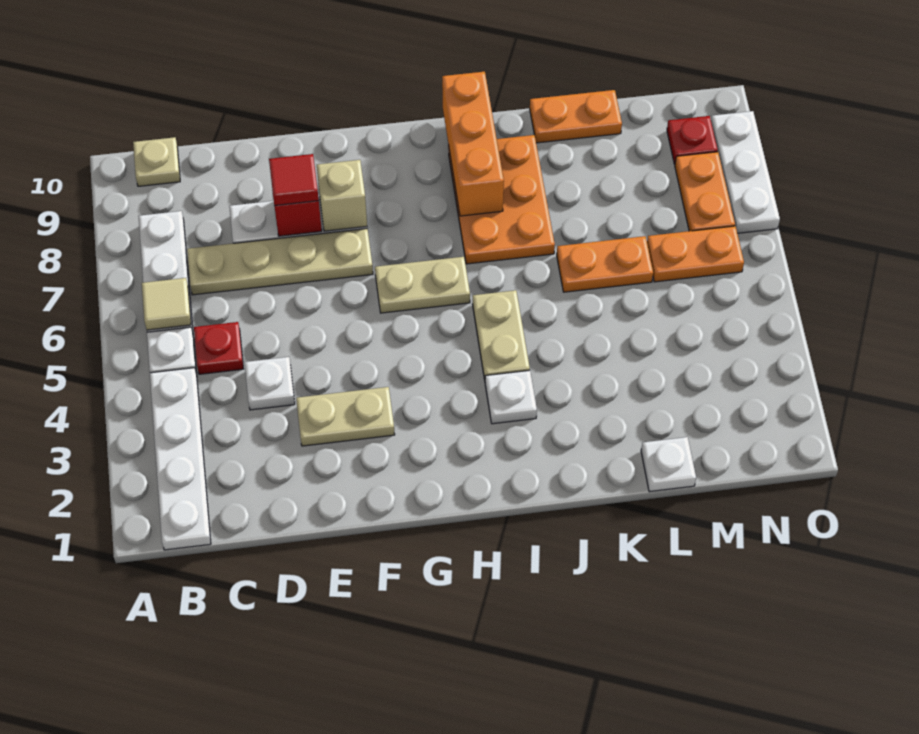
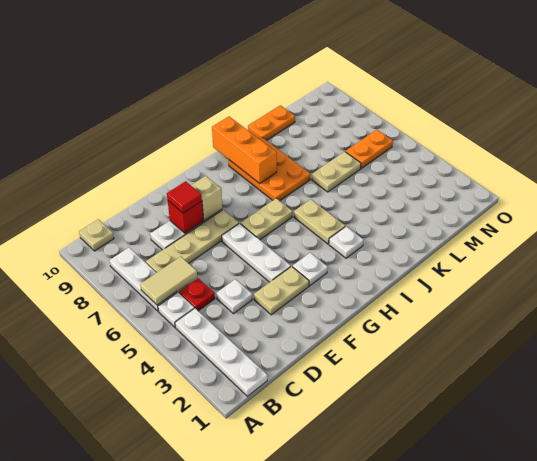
tan 1x1 tile [142,278,191,330] -> tan 1x2 tile [140,257,197,305]
orange 1x2 plate [557,236,653,292] -> tan 1x2 plate [312,152,361,192]
white 1x1 plate [641,437,696,492] -> white 1x1 plate moved to [293,253,328,286]
orange 1x2 plate [675,152,735,231] -> none
red 1x1 plate [667,116,718,164] -> none
white 1x3 plate [711,111,780,233] -> white 1x3 plate moved to [222,223,291,282]

